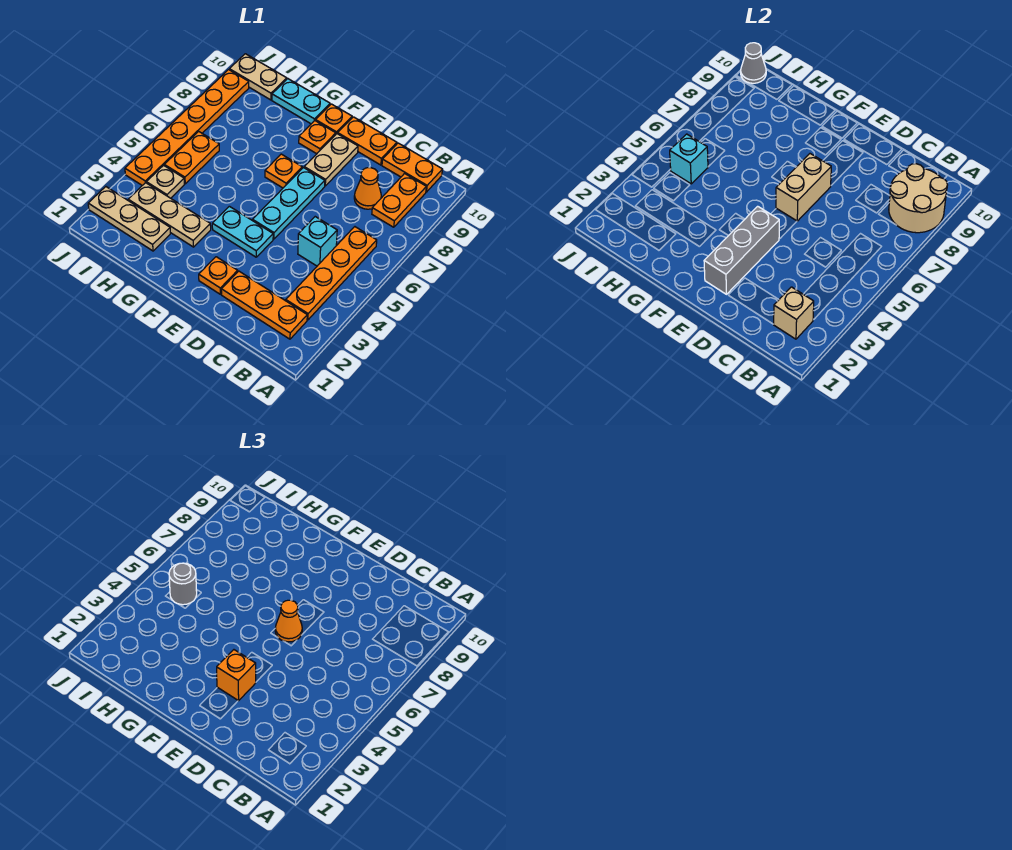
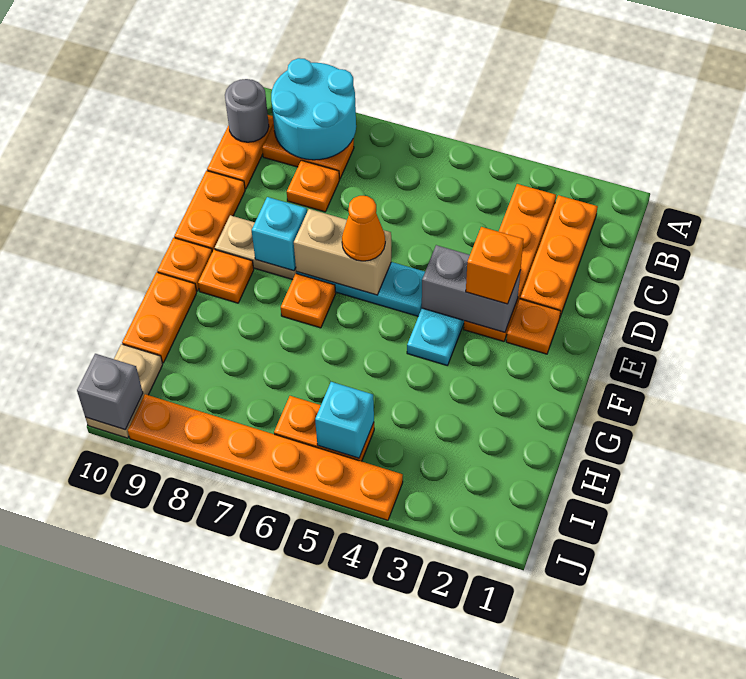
tan 2x2 round brick [889,164,947,233] -> cyan 2x2 round brick [271,58,356,160]
tan 1x1 brick [774,287,814,339] -> none
orange 1x4 plate [286,227,377,320] -> orange 1x4 plate turned to [464,184,556,342]
cyan 1x1 brick [298,217,337,266] -> cyan 1x1 brick moved to [252,197,307,271]
orange 1x1 cone [354,168,381,209] -> orange 1x1 plate [287,160,339,212]
grey 1x3 brick [704,206,779,294] -> grey 1x2 brick [422,245,521,332]
tan 1x3 plate [128,183,211,247] -> none
cyan 1x2 plate [272,79,330,124] -> orange 1x2 plate [122,272,197,363]
tan 1x3 plate [88,187,170,251] -> none
tan 1x1 plate [146,165,184,198] -> none
grey 1x1 round brick [169,563,197,605] -> grey 1x1 round brick moved to [225,79,269,142]
grey 1x1 cone [741,43,766,83] -> grey 1x1 brick [77,354,143,430]

